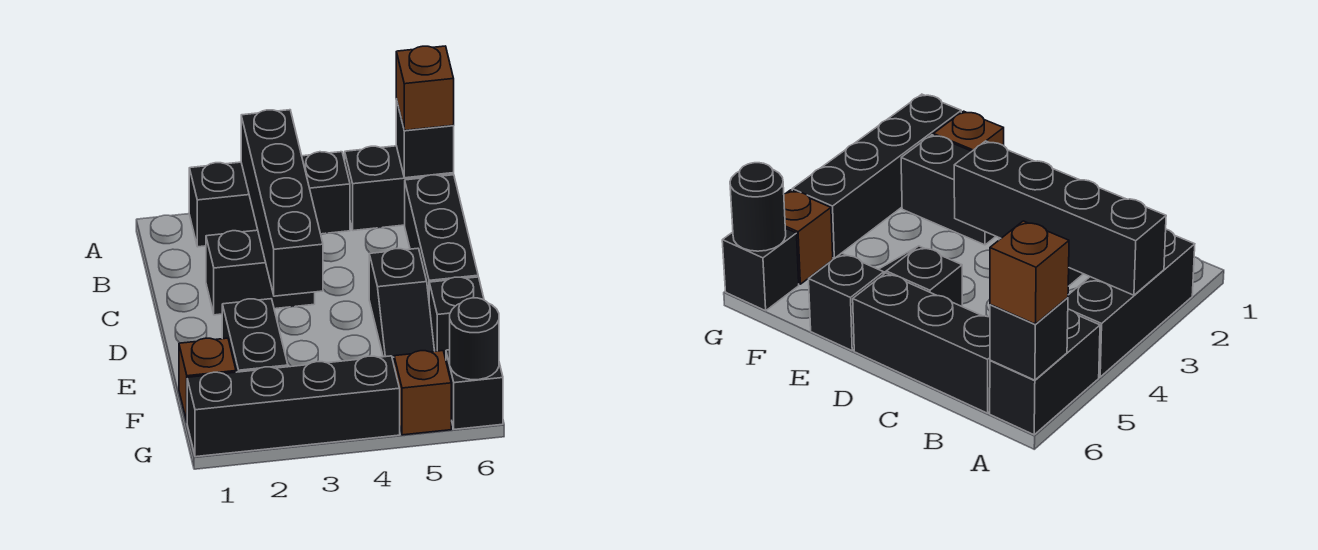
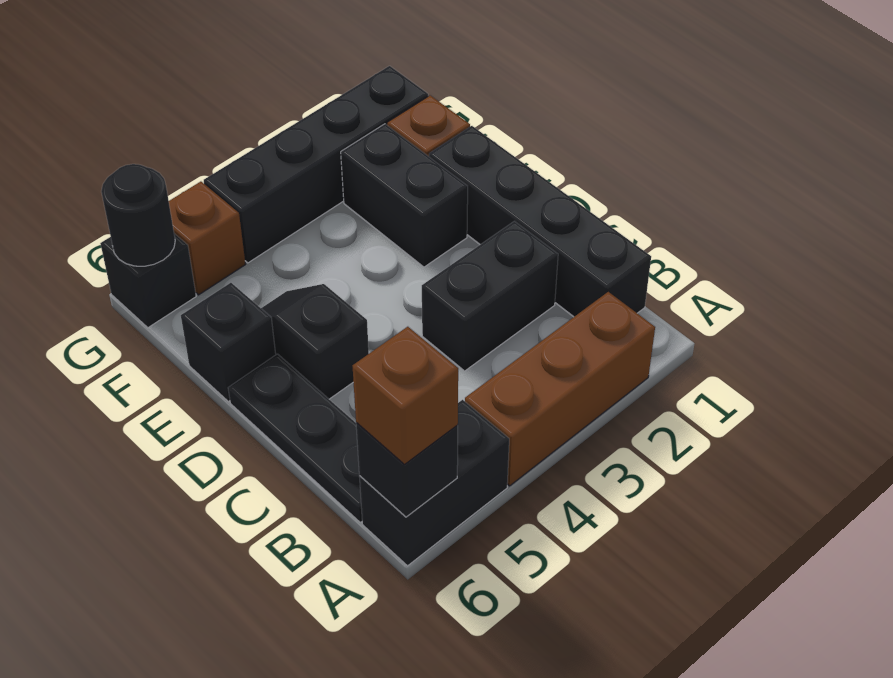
black 1x3 brick [189,152,350,247] -> brown 1x3 brick [465,292,655,486]
black 1x4 brick [241,110,323,296] -> black 1x4 brick moved to [429,126,651,317]
black 1x3 brick [405,175,478,297] -> black 1x3 plate [228,354,362,522]

